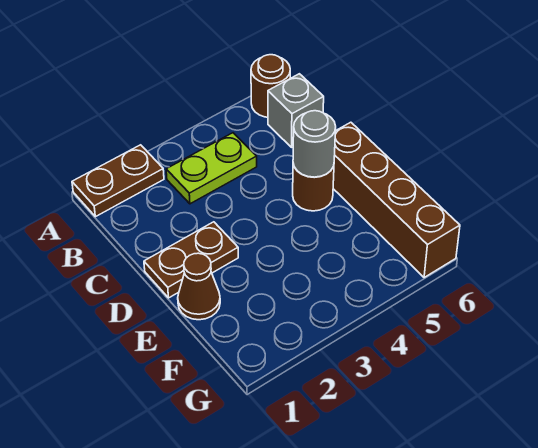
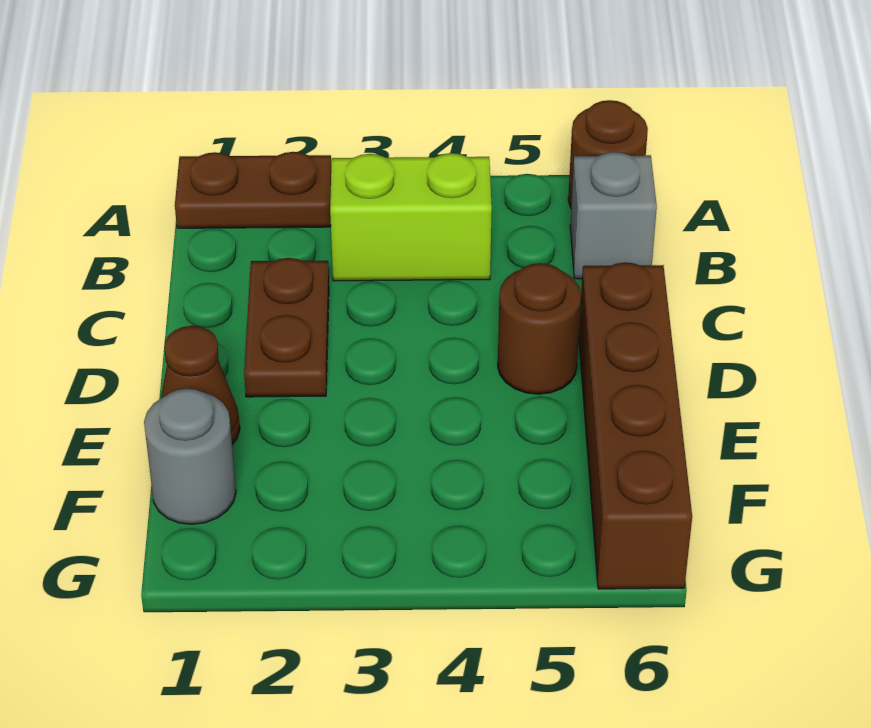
lime 1x2 plate [166,133,257,204] -> lime 1x2 brick [330,153,492,281]
brown 1x2 plate [144,222,238,298] -> brown 1x2 plate turned to [244,258,329,397]
grey 1x1 round brick [293,111,336,177] -> grey 1x1 round brick moved to [144,388,236,524]

